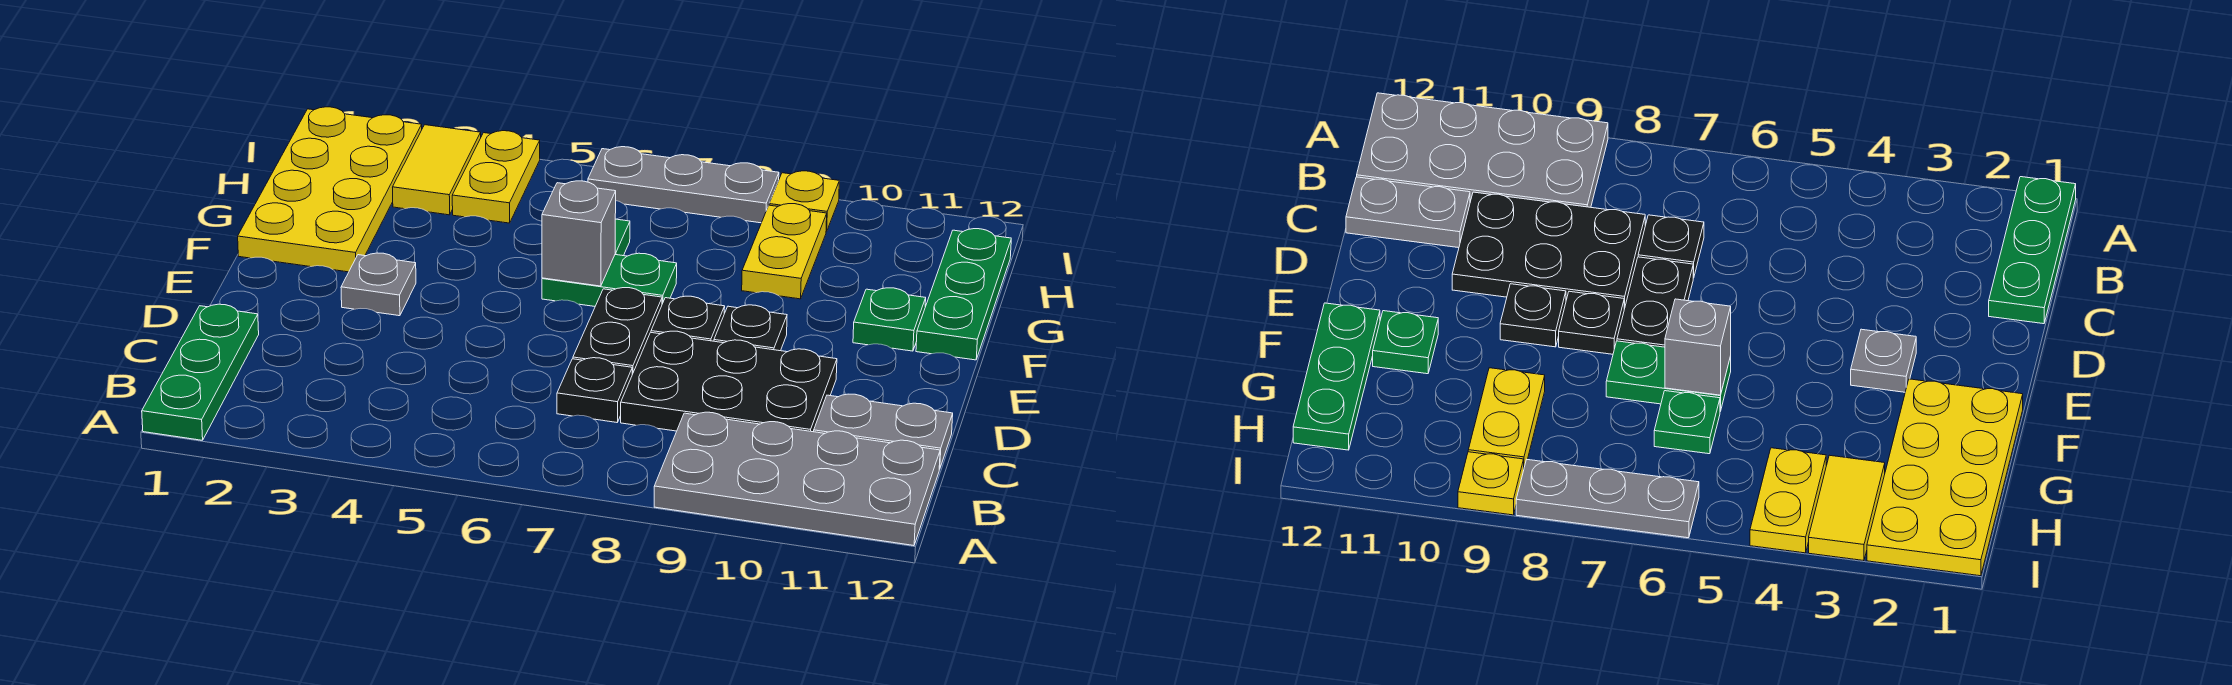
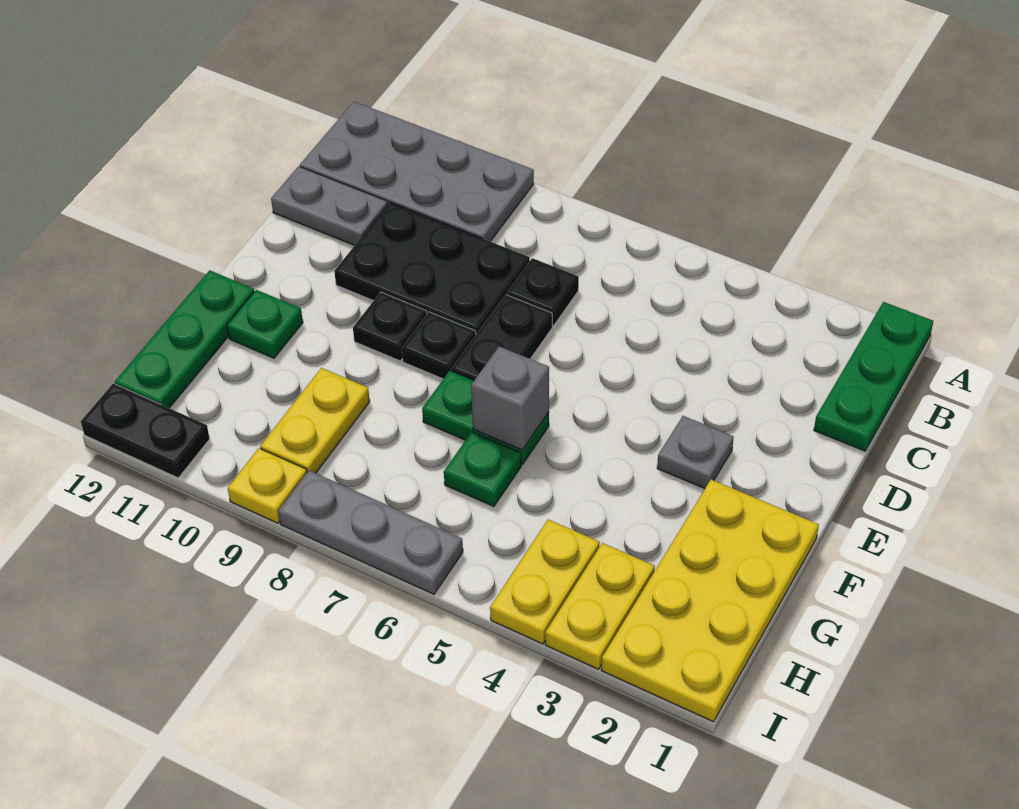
yellow 1x2 tile [393,125,481,215] -> yellow 1x2 plate [545,543,655,669]
none -> black 1x2 plate [81,384,210,478]

